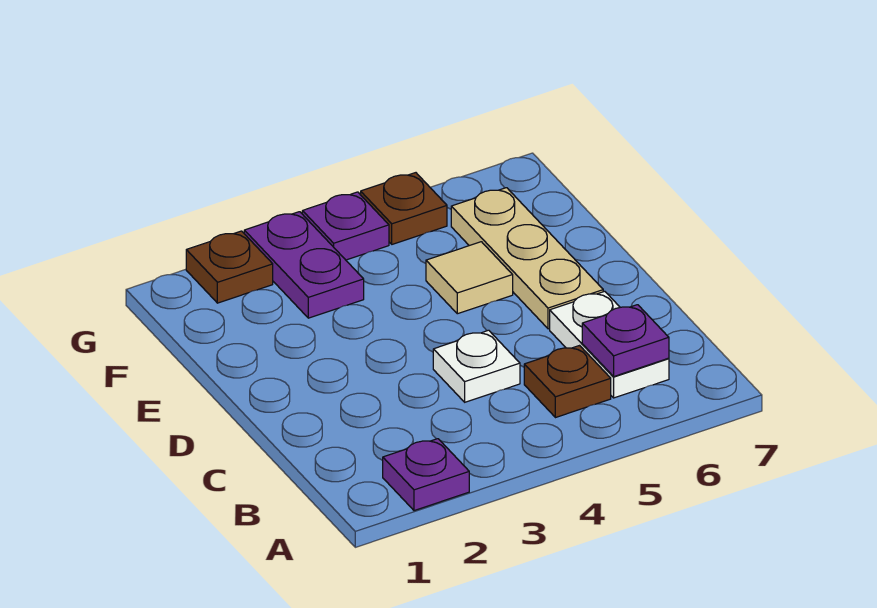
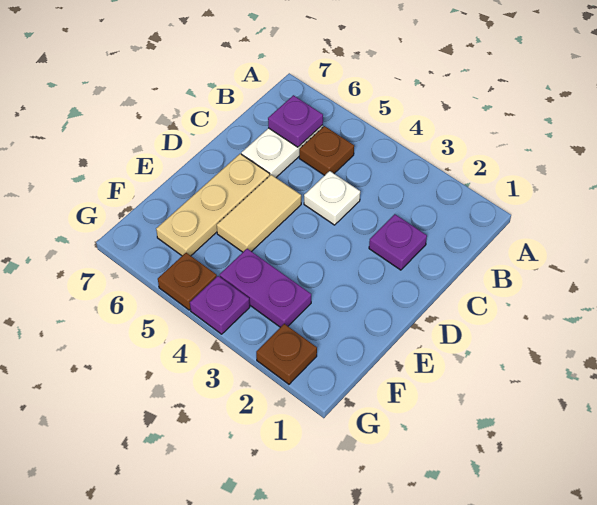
purple 1x1 plate [383,439,469,511] -> purple 1x1 plate moved to [369,214,427,270]
tan 1x1 tile [426,242,513,314] -> tan 1x2 tile [217,175,301,252]
purple 1x2 plate [244,212,364,318] -> purple 1x2 plate turned to [220,249,311,327]

